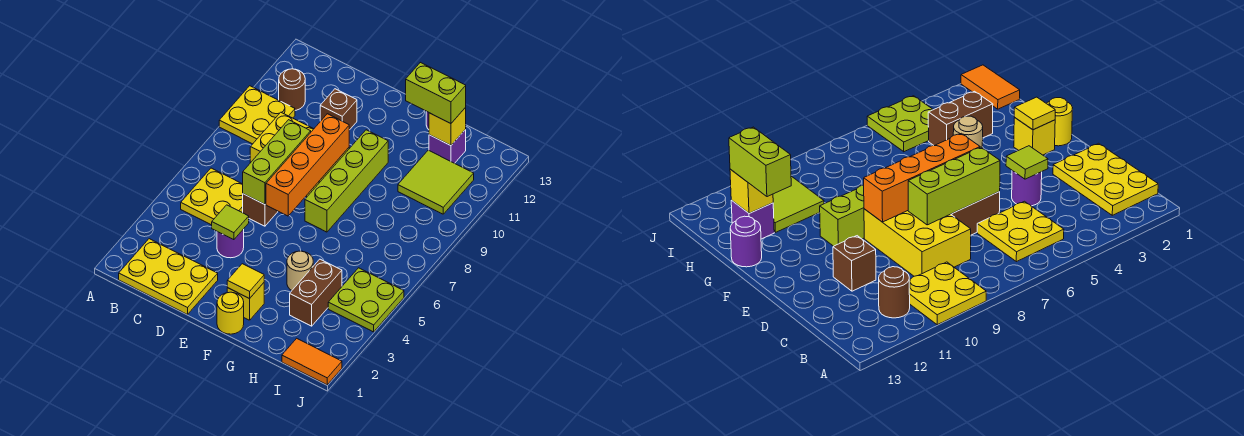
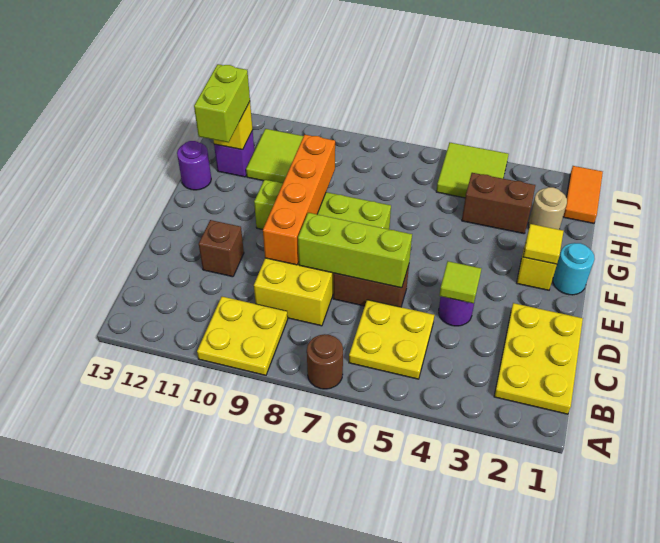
brown 1x1 round brick [279,69,305,110] -> brown 1x1 round brick moved to [307,334,343,389]
orange 1x4 brick [266,114,349,216] -> orange 1x4 brick turned to [263,135,335,265]
yellow 1x1 round brick [217,292,244,334] -> cyan 1x1 round brick [553,243,595,295]
tan 1x1 round brick [287,251,313,290] -> tan 1x1 round brick moved to [528,187,567,230]
lime 2x2 plate [328,268,404,332] -> lime 2x2 tile [436,143,509,198]

